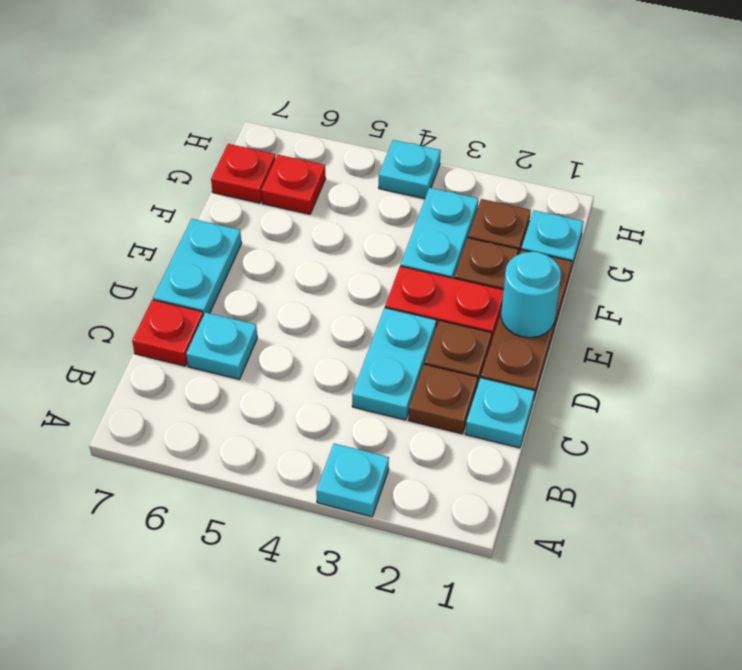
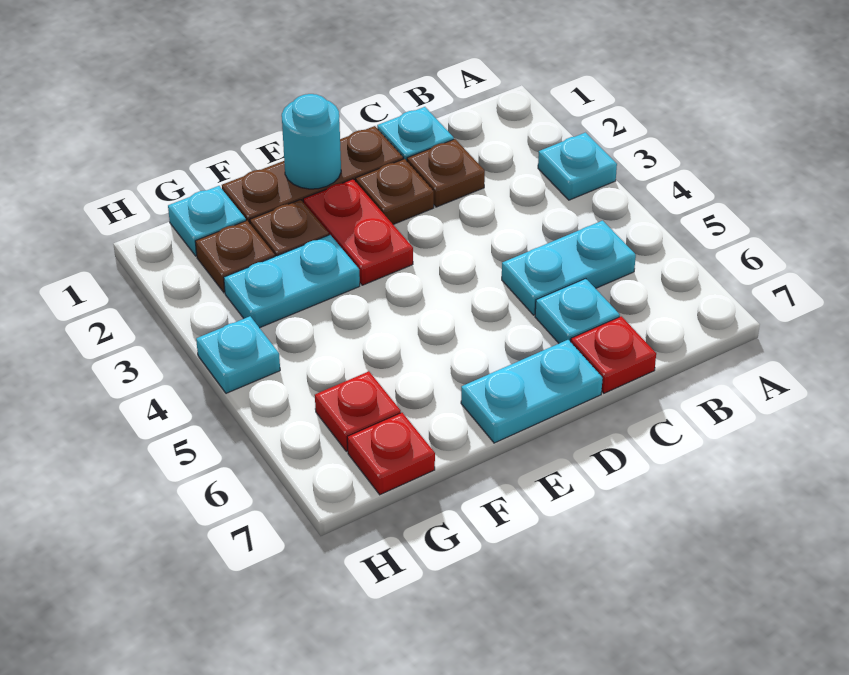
cyan 1x2 plate [352,308,436,420] -> cyan 1x2 plate moved to [502,221,636,315]

